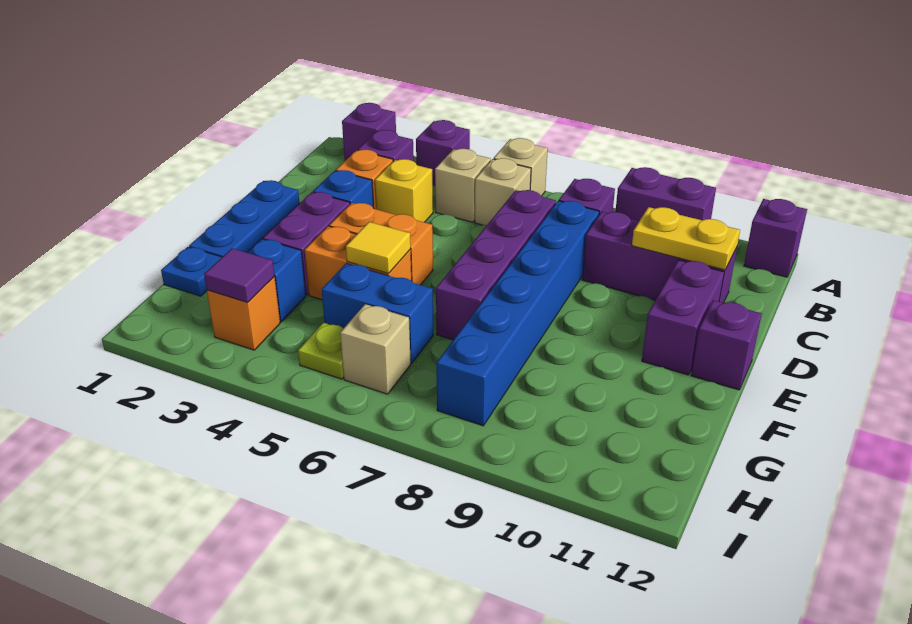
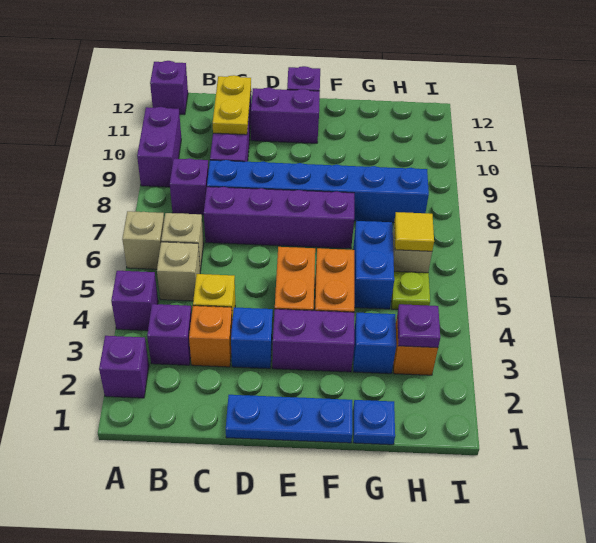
yellow 1x1 tile [346,222,411,274] -> yellow 1x1 tile moved to [394,212,434,251]
purple 1x1 tile [204,248,275,303] -> purple 1x1 plate [397,304,440,348]

